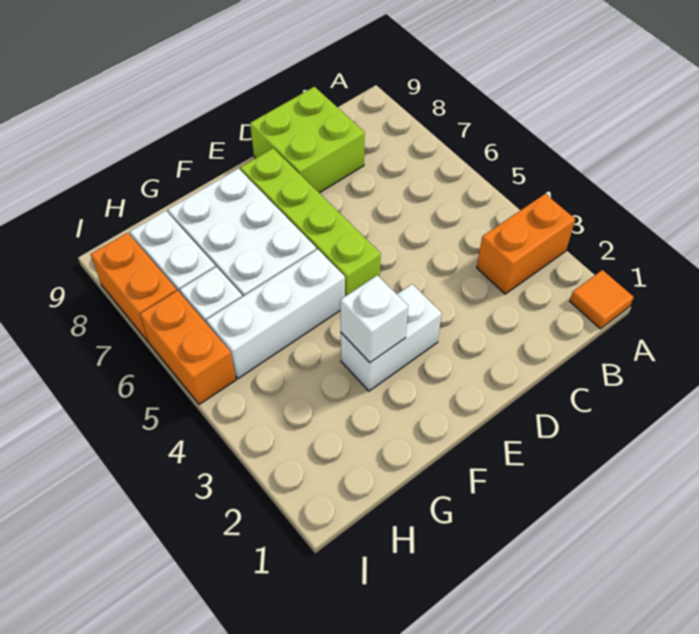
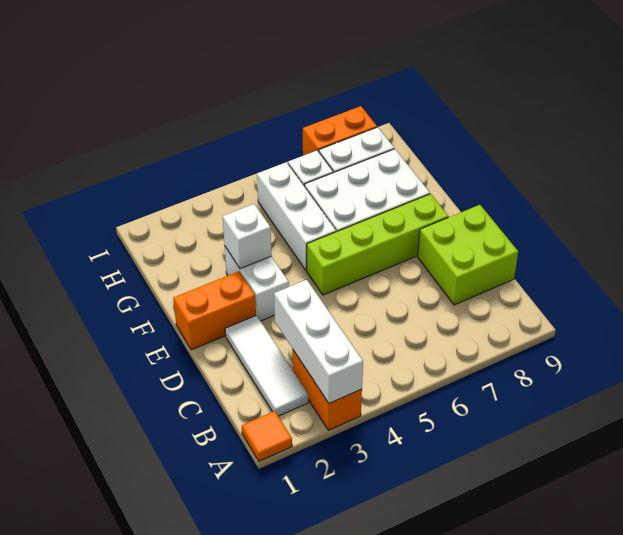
none -> white 1x3 brick [274,280,363,403]
none -> white 1x3 tile [225,315,308,416]
orange 1x2 brick [140,291,236,405] -> orange 1x2 brick moved to [173,271,256,350]

